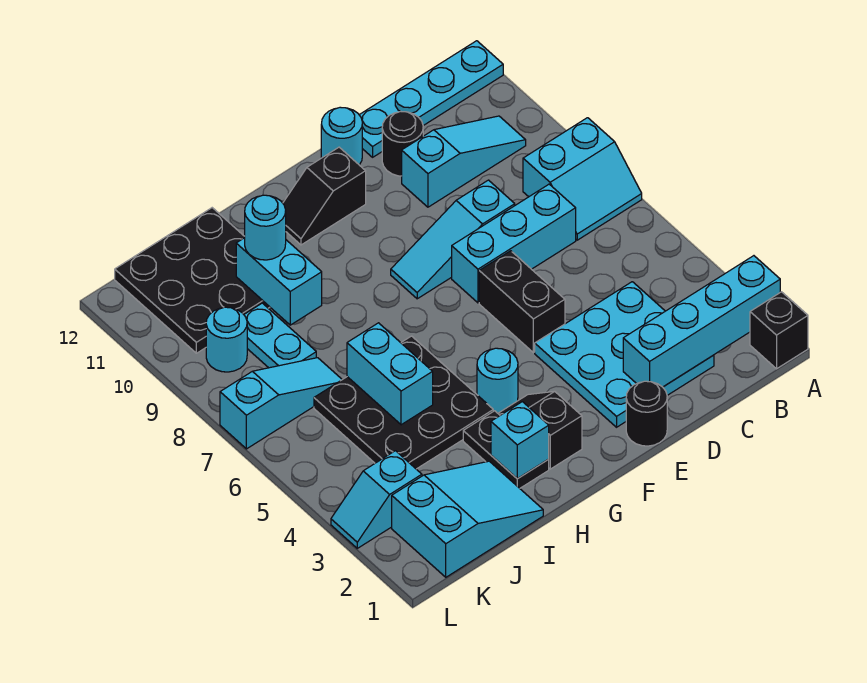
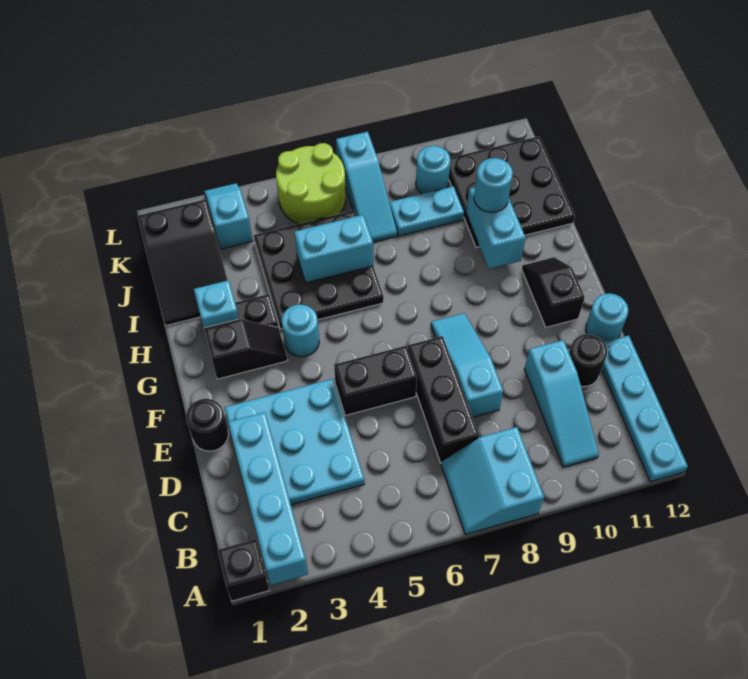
cyan 1x3 brick [452,184,576,303] -> black 1x3 brick [408,336,479,463]
cyan 2x3 slope [392,461,543,577] -> black 2x3 slope [137,199,228,326]
cyan 1x2 brick [236,238,322,325] -> cyan 1x2 brick turned to [466,187,526,269]
none -> lime 2x2 round brick [276,143,346,224]

